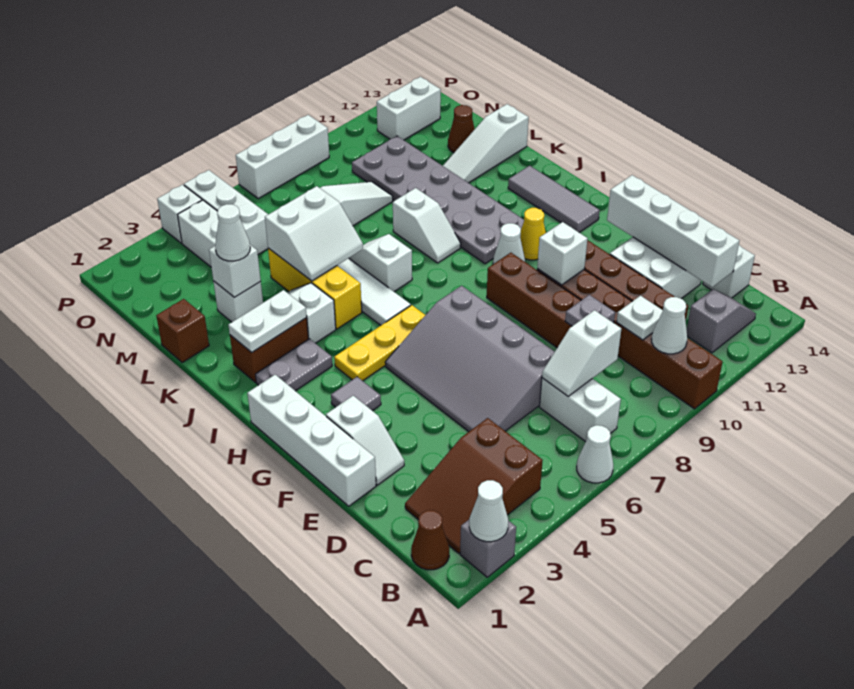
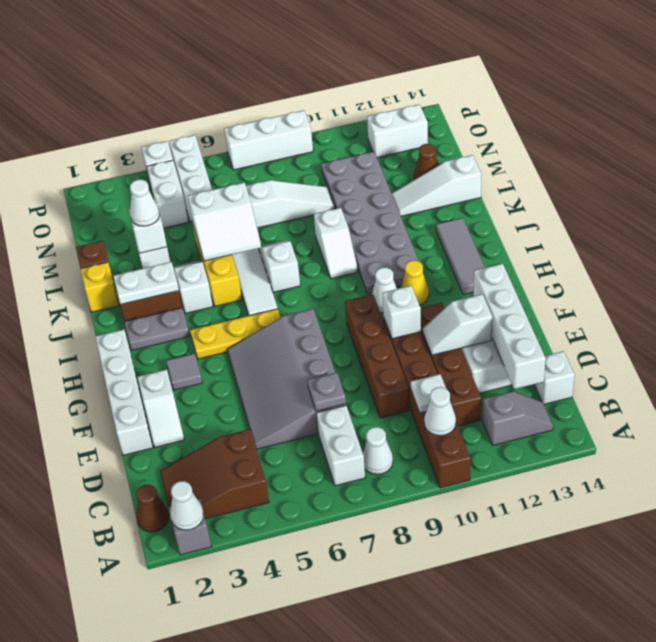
white 1x1 cone [577,425,613,483] -> white 1x1 cone moved to [363,427,393,474]
white 1x2 slope [542,310,621,396] -> white 1x2 slope moved to [423,294,492,355]
grey 1x1 plate [565,295,615,326] -> grey 1x1 plate moved to [307,372,346,411]
none -> yellow 1x1 brick [80,262,119,312]

